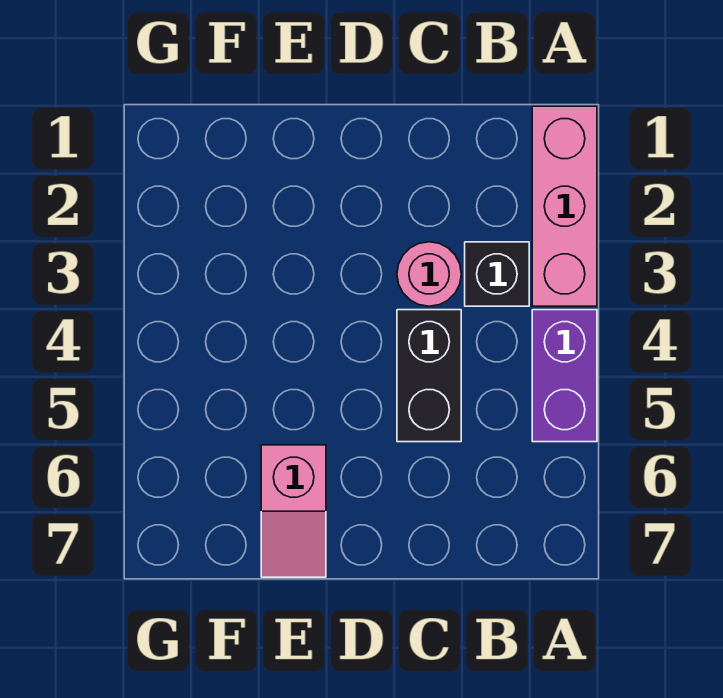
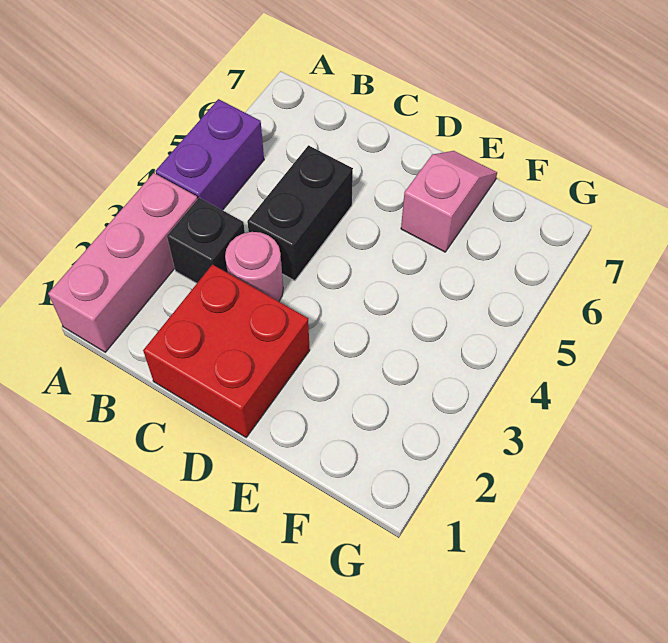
none -> red 2x2 brick [143,264,310,437]

